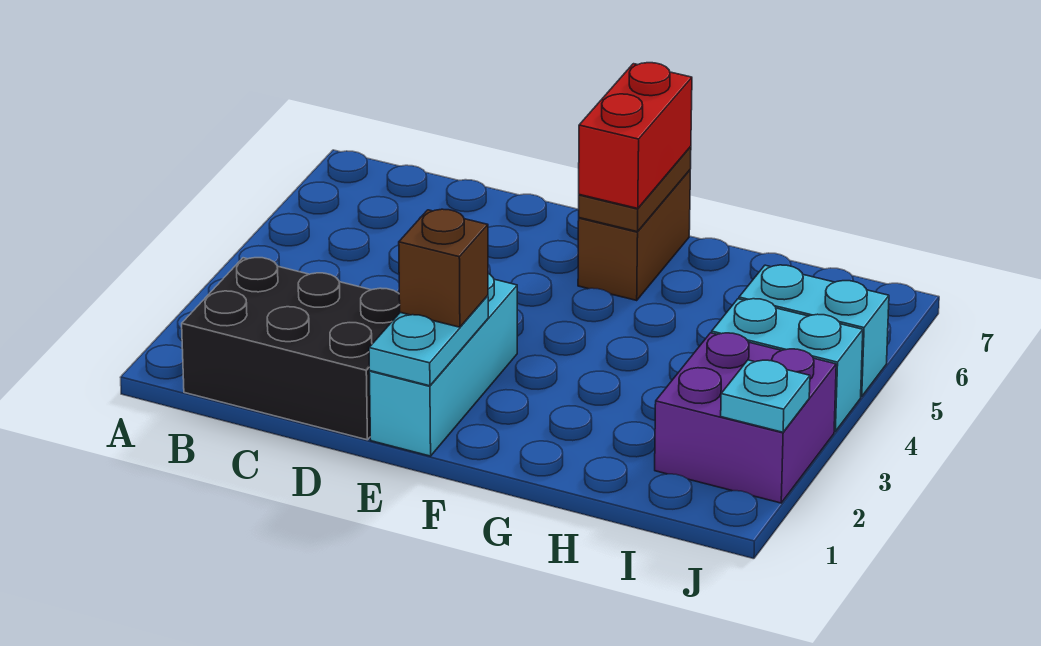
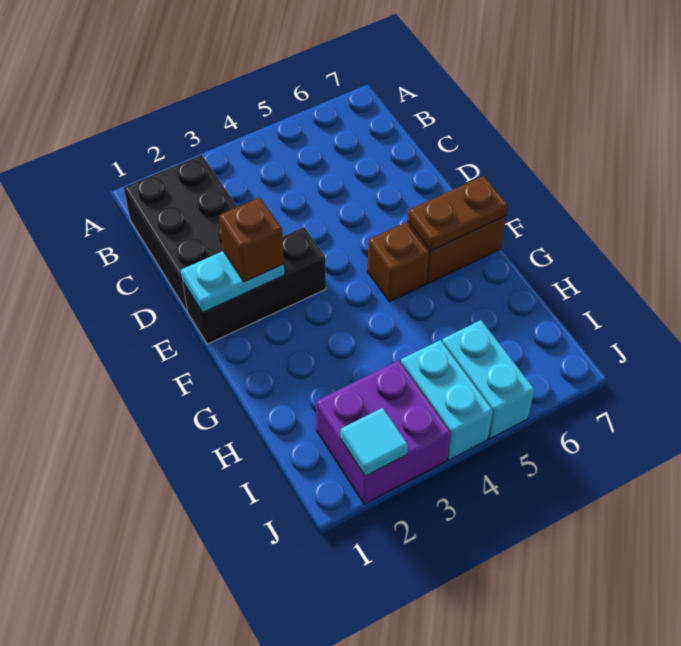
cyan 1x3 brick [369,274,517,456] -> black 1x3 brick [183,227,326,344]
none -> brown 1x1 brick [368,222,429,302]
red 1x2 brick [579,63,692,209] -> none
cyan 1x1 plate [721,360,810,432] -> cyan 1x1 tile [341,408,408,476]

